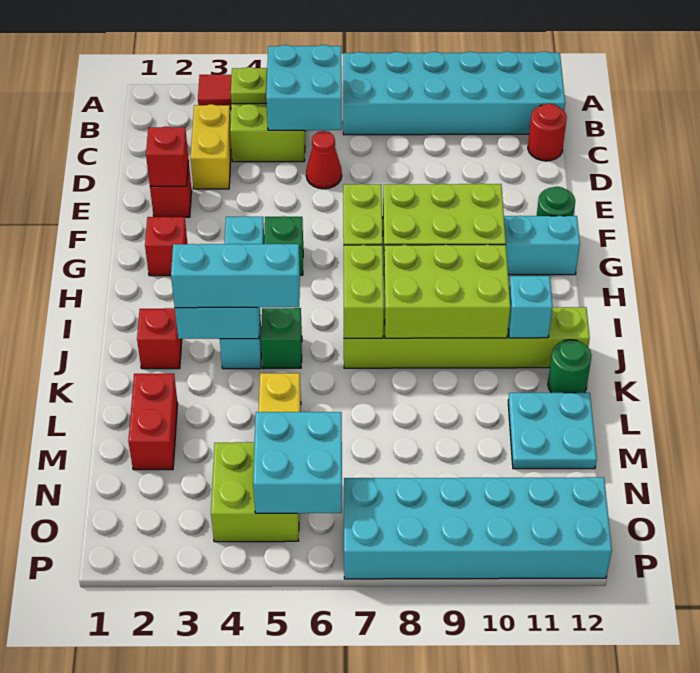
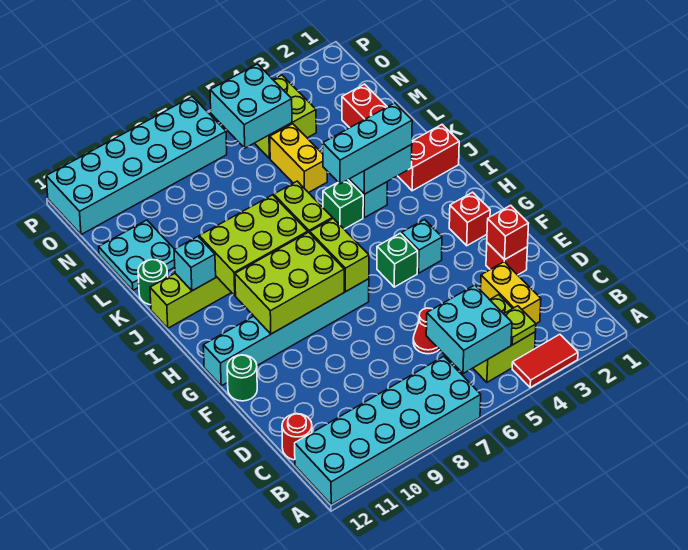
red 1x1 brick [137,308,182,369] -> red 1x2 brick [398,125,459,191]

